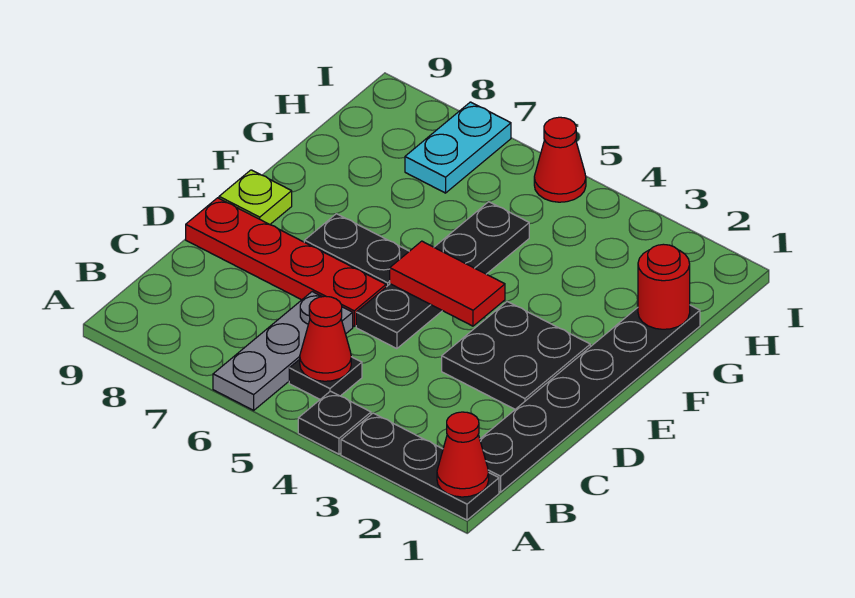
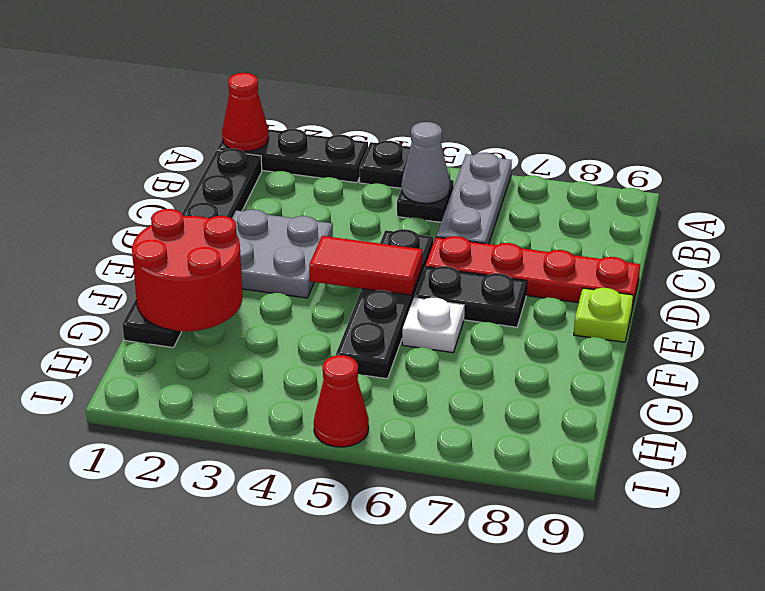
red 1x1 cone [300,296,351,381] -> grey 1x1 cone [402,122,450,203]
black 2x2 plate [442,302,590,409] -> grey 2x2 plate [232,209,333,298]
none -> white 1x1 plate [402,298,464,353]
red 1x1 round brick [638,244,690,329] -> red 2x2 round brick [132,209,242,331]
cyan 1x2 plate [405,102,511,193] -> none

